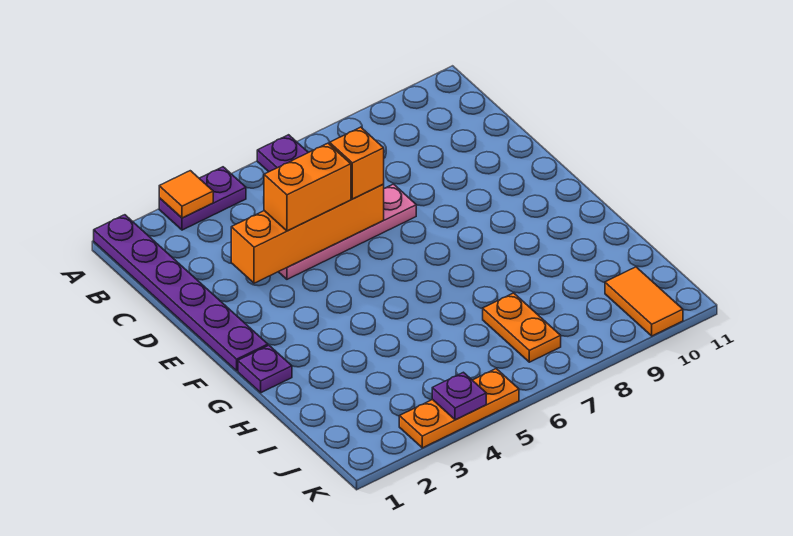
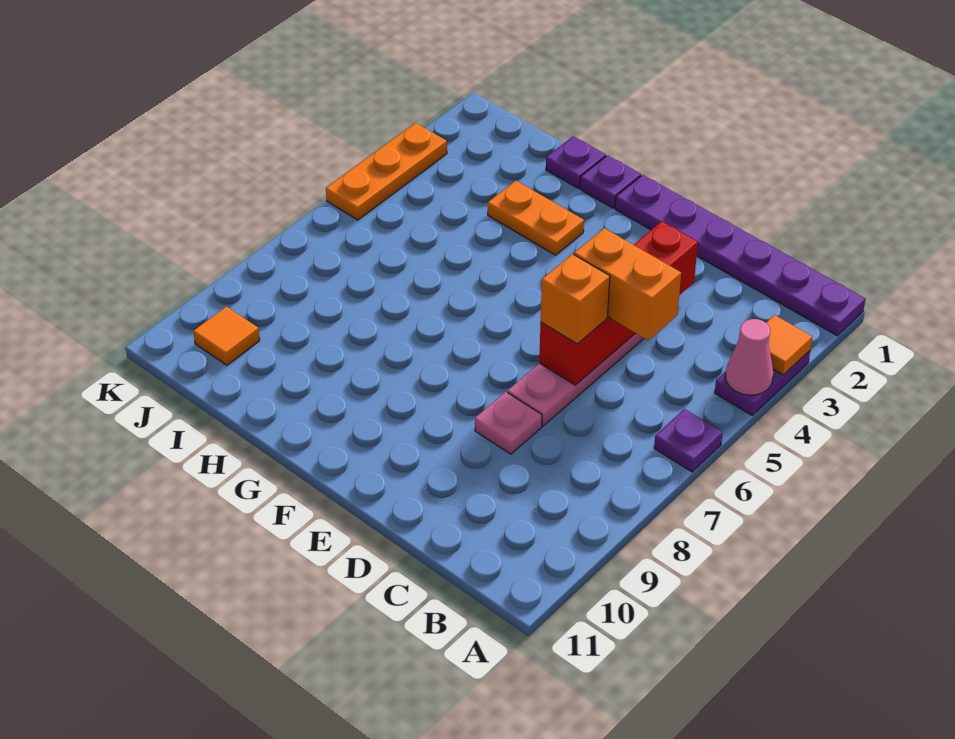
none -> pink 1x1 cone [726,319,773,395]
orange 1x4 brick [231,184,384,283] -> red 1x4 brick [539,221,698,385]
orange 1x2 brick [264,143,351,231] -> orange 1x2 brick turned to [574,228,681,340]
none -> pink 1x1 plate [475,392,542,454]
orange 1x2 plate [483,293,561,362] -> orange 1x2 plate moved to [488,181,584,255]
orange 1x2 tile [605,267,683,336] -> orange 1x1 tile [193,307,260,365]
purple 1x1 plate [432,372,486,420] -> purple 1x1 plate moved to [546,136,606,188]

